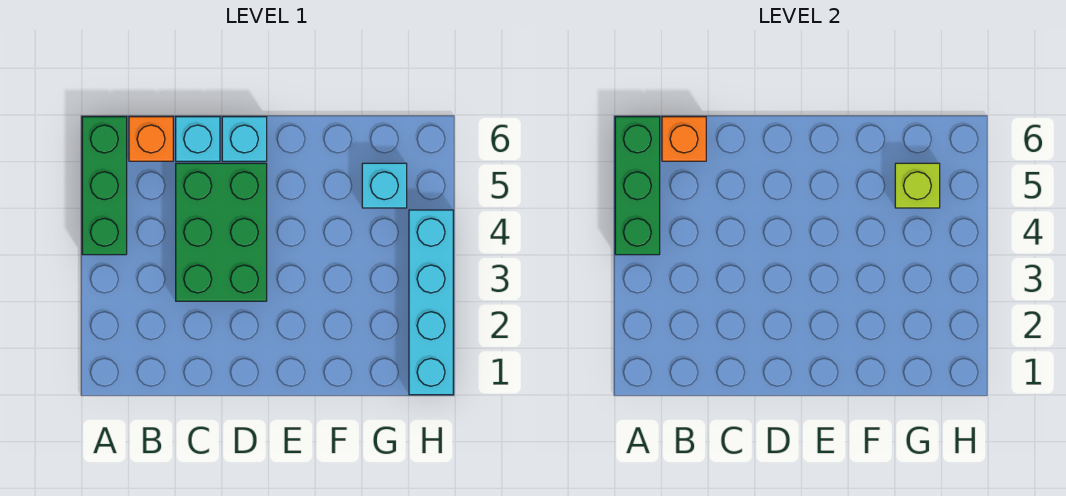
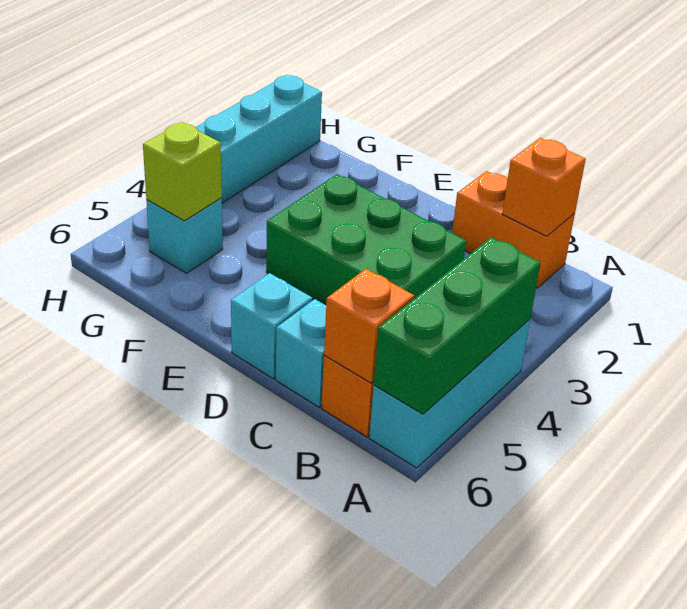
green 1x3 brick [82,117,127,255] -> cyan 1x3 brick [369,319,530,468]
none -> orange 1x2 brick [452,171,575,288]
none -> orange 1x1 brick [502,138,586,236]
green 2x3 brick [176,163,267,301] -> green 2x3 brick turned to [266,174,466,305]

